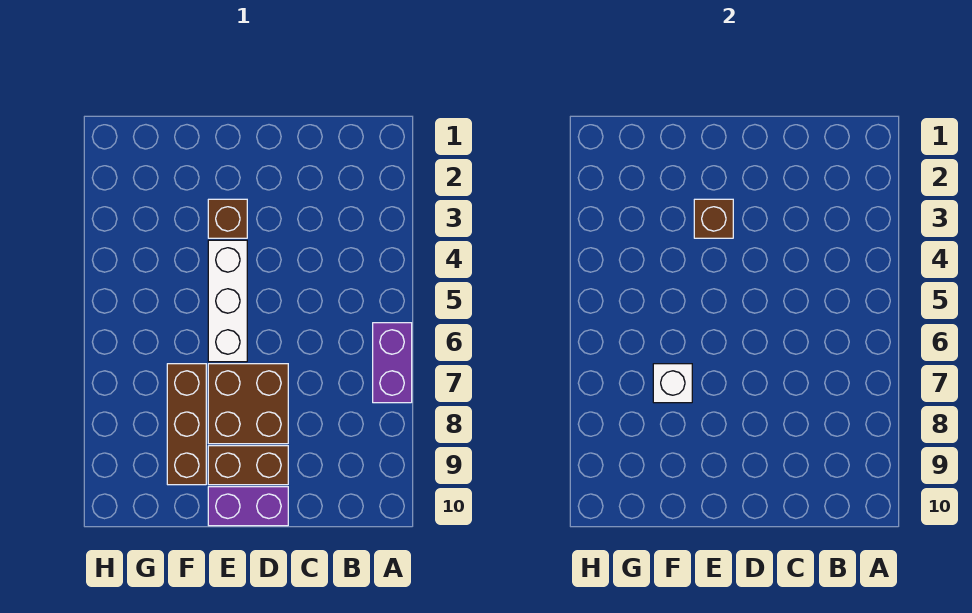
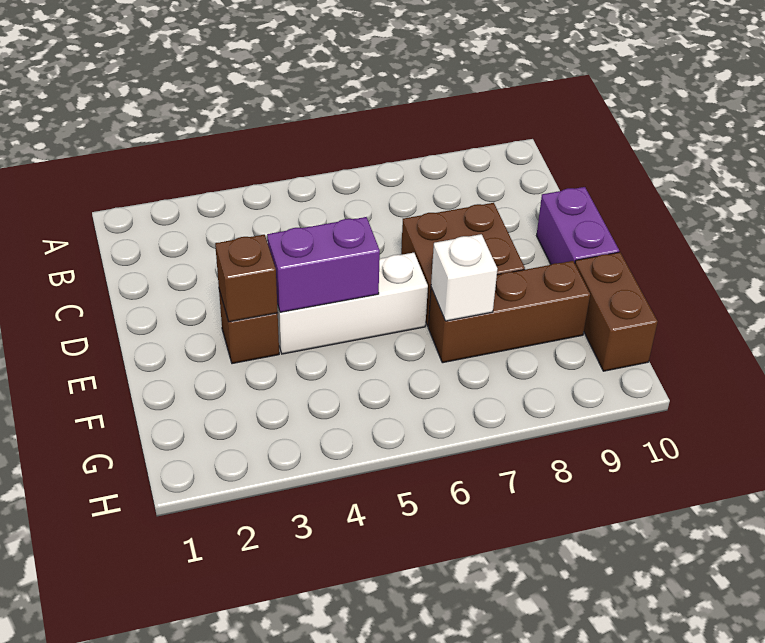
purple 1x2 brick [373,323,412,403] -> purple 1x2 brick moved to [267,217,380,312]
brown 1x2 brick [208,446,288,485] -> brown 1x2 brick moved to [575,252,658,371]

